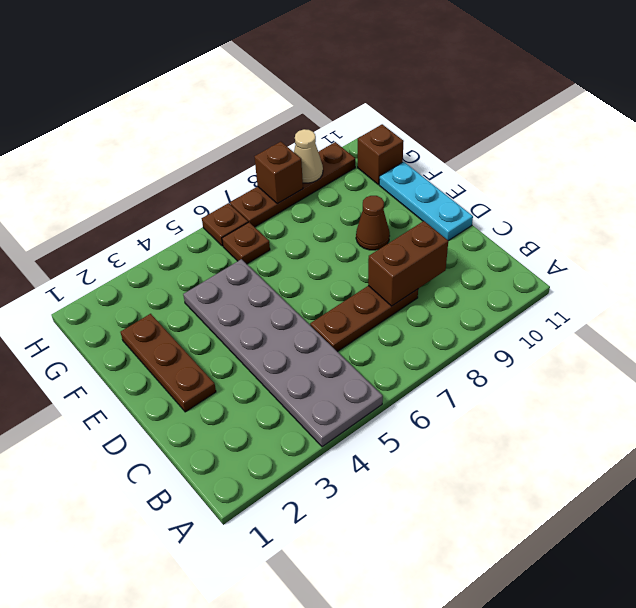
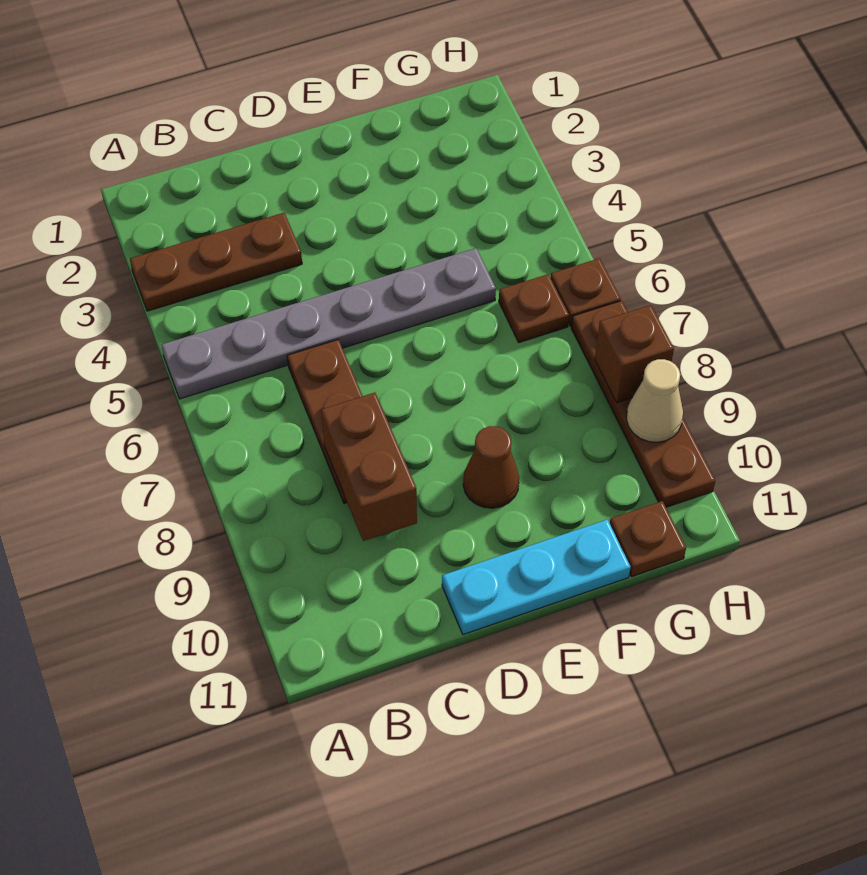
grey 2x6 plate [183,259,383,447] -> grey 1x6 plate [161,248,496,399]
brown 1x3 plate [120,314,216,412] -> brown 1x3 plate moved to [130,213,302,311]
brown 1x1 brick [358,124,404,184] -> brown 1x1 plate [610,501,686,577]

